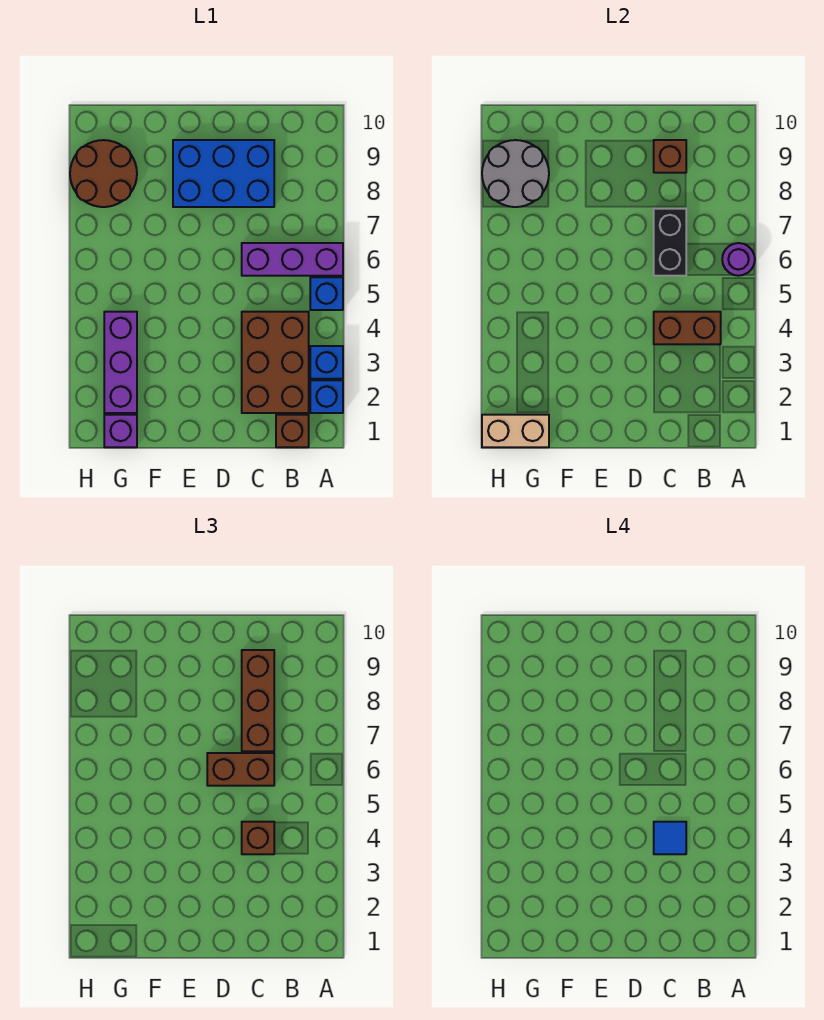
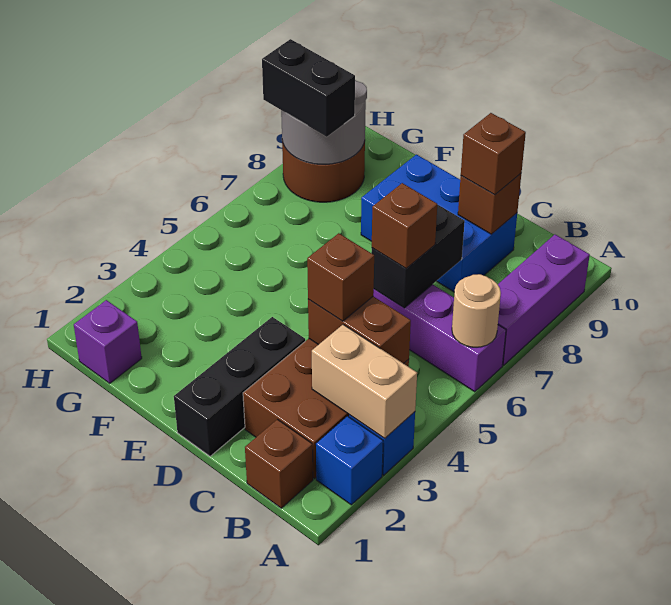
blue 1x1 brick [310,277,343,310] -> none
purple 1x1 round brick [722,243,755,276] -> tan 1x1 round brick [452,274,501,347]
blue 1x1 tile [654,822,686,854] -> none
brown 1x2 brick [207,753,274,786] -> brown 1x1 brick [372,183,437,268]
brown 1x3 brick [242,650,274,751] -> brown 1x1 brick [461,113,526,195]
none -> black 1x3 brick [174,317,305,456]
tan 1x2 brick [482,415,549,447] -> tan 1x2 brick moved to [312,325,417,438]
purple 1x3 brick [104,312,137,413] -> purple 1x3 brick moved to [498,235,590,365]
none -> black 1x2 brick [262,39,355,137]

